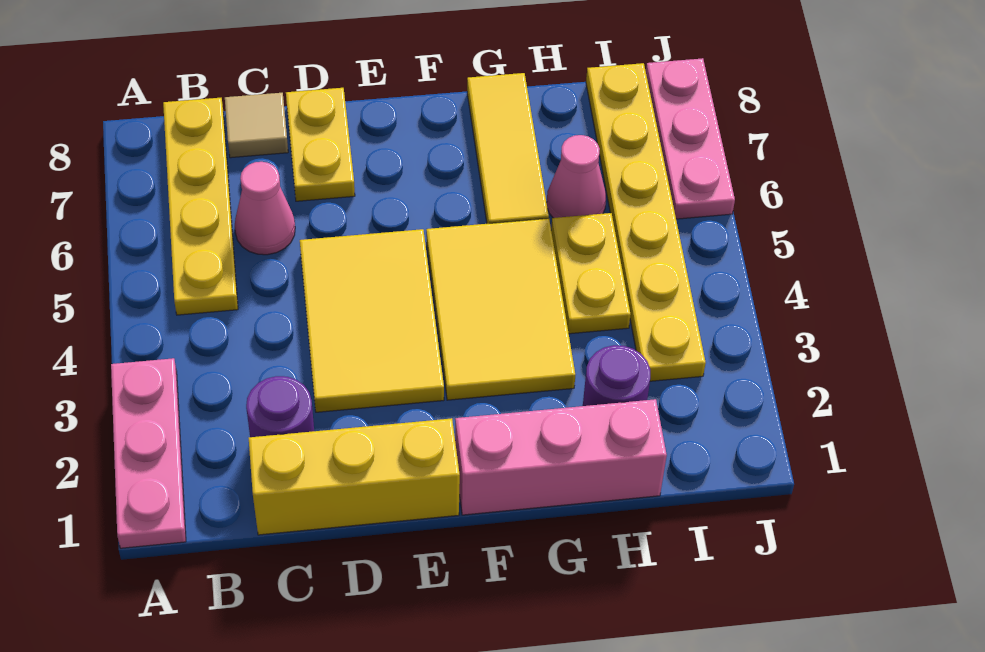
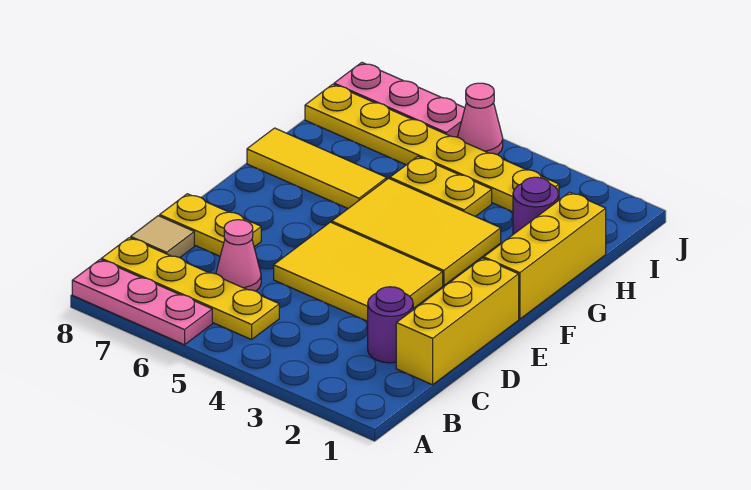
pink 1x3 plate [111,358,186,548] -> pink 1x3 plate moved to [72,260,212,345]
pink 1x3 brick [455,399,667,515] -> yellow 1x3 brick [484,192,606,319]
pink 1x1 cone [547,135,606,218] -> pink 1x1 cone moved to [458,83,503,155]

